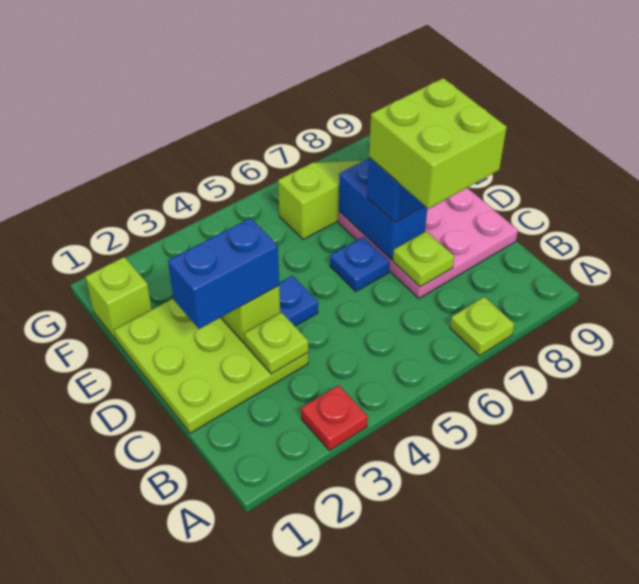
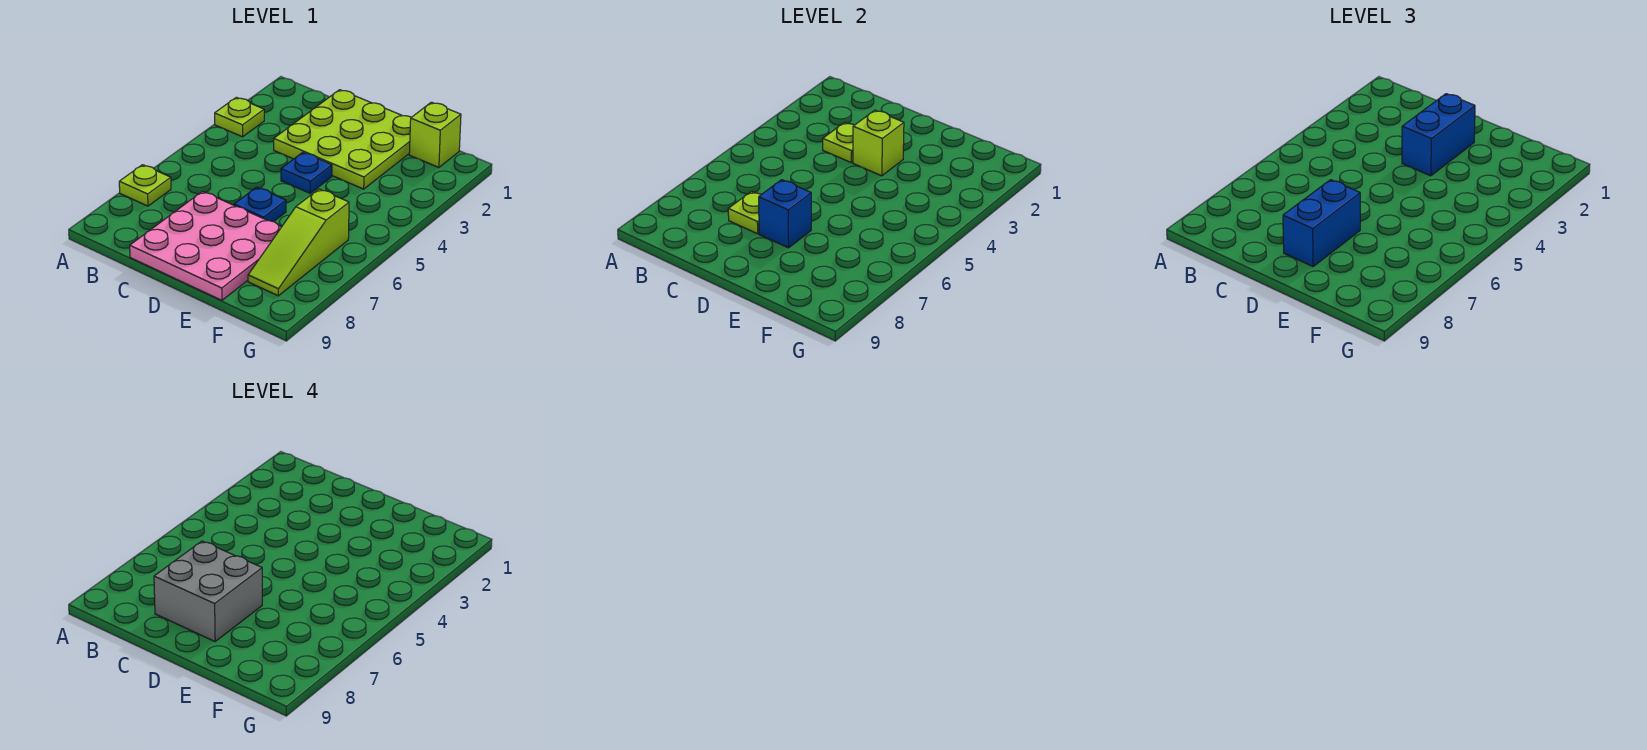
red 1x1 plate [301,385,368,451] -> lime 1x1 plate [215,97,264,137]
lime 2x2 brick [369,78,507,209] -> grey 2x2 brick [154,541,262,641]
blue 1x2 brick [339,158,427,260] -> blue 1x1 brick [759,180,811,248]

